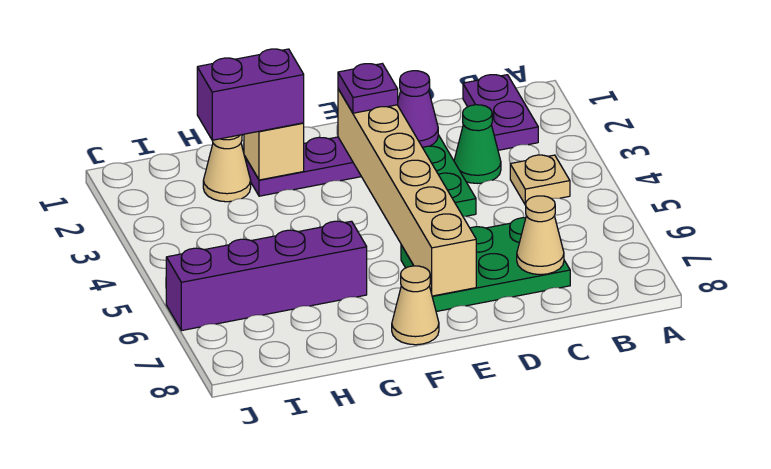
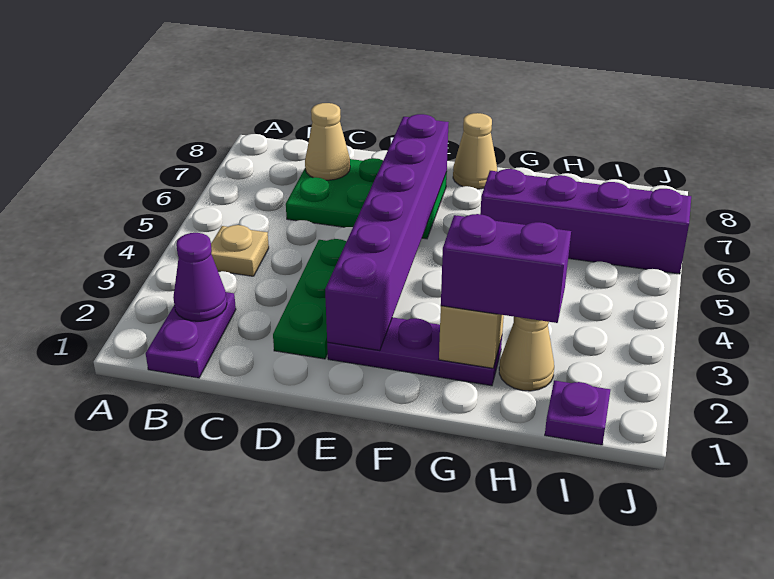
green 1x1 cone [454,105,501,183] -> none
purple 1x1 cone [398,71,438,147] -> purple 1x1 cone moved to [173,233,227,321]
tan 1x6 brick [338,89,476,296] -> purple 1x6 brick [325,114,449,351]
purple 1x1 plate [338,64,398,113] -> purple 1x1 plate moved to [545,380,610,445]

